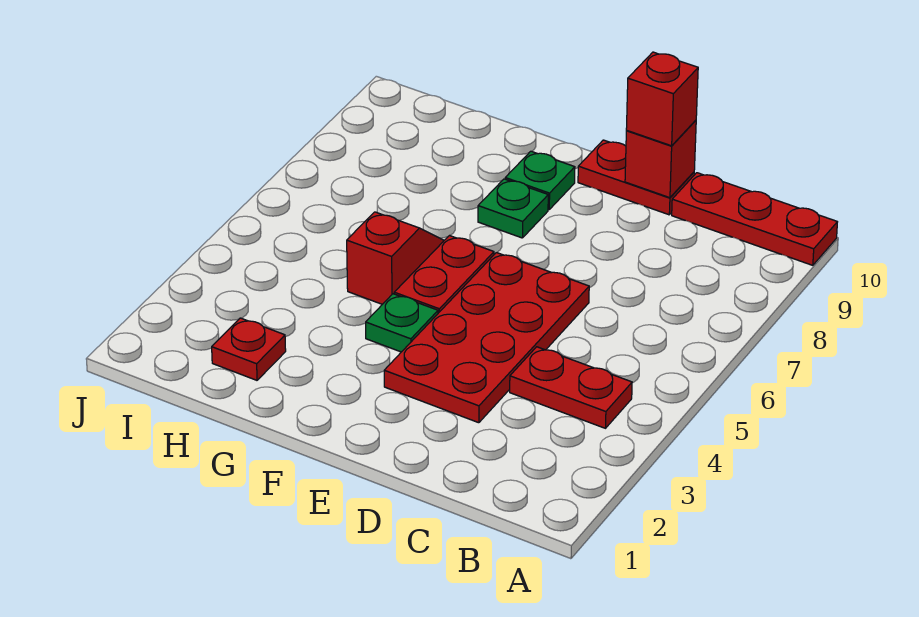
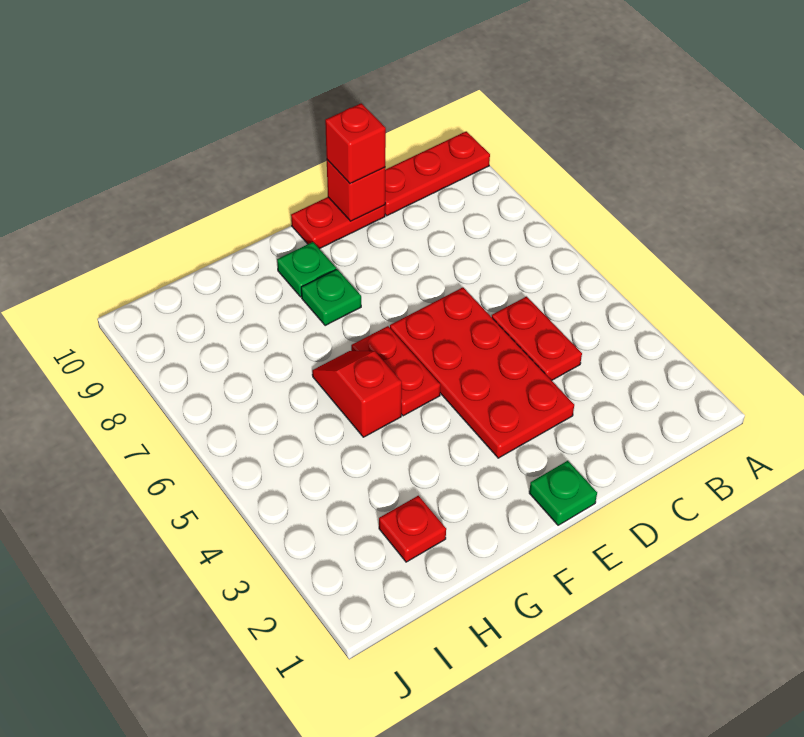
red 1x2 plate [510,347,632,428] -> red 1x2 plate turned to [492,297,582,381]
green 1x1 plate [366,294,438,352] -> green 1x1 plate moved to [529,461,597,525]

